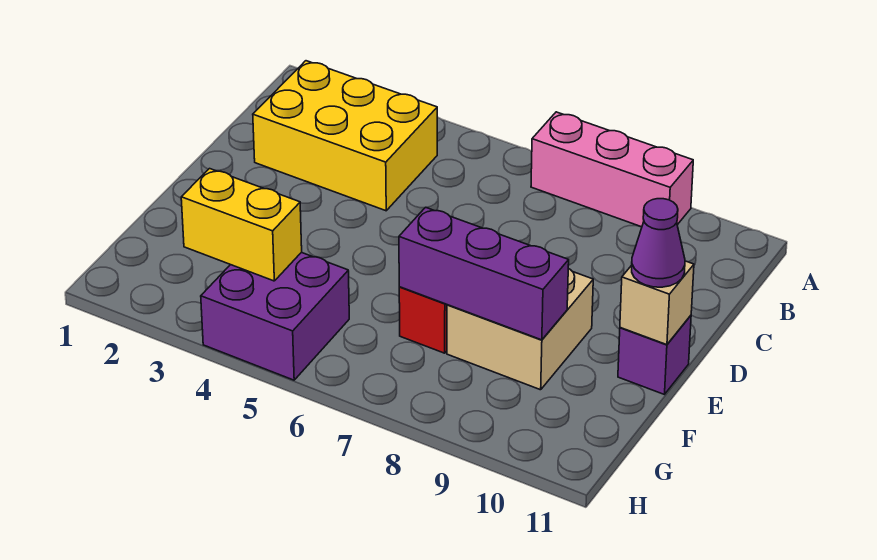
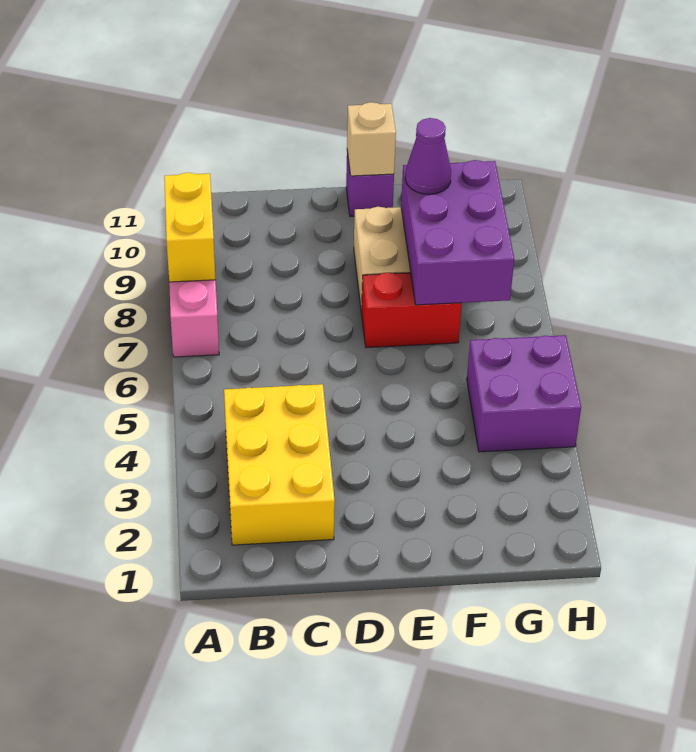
purple 1x1 cone [632,199,685,287] -> purple 1x1 cone moved to [405,118,451,194]
purple 1x3 brick [399,207,569,340] -> purple 2x3 brick [401,160,514,305]
yellow 1x2 brick [181,169,302,281] -> yellow 1x2 brick moved to [164,173,216,282]

